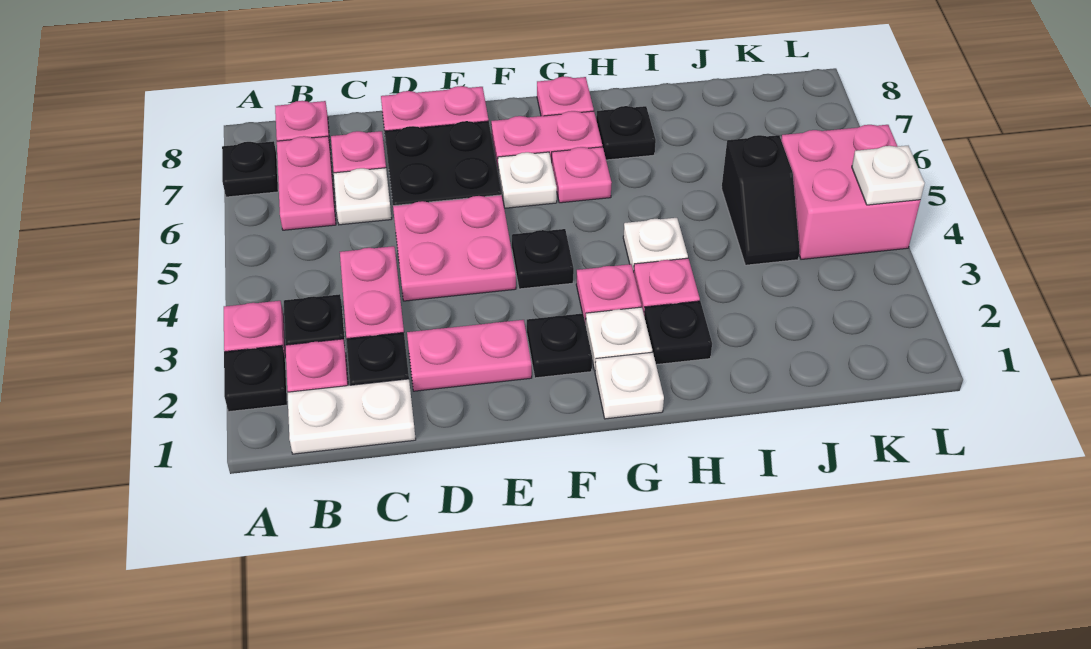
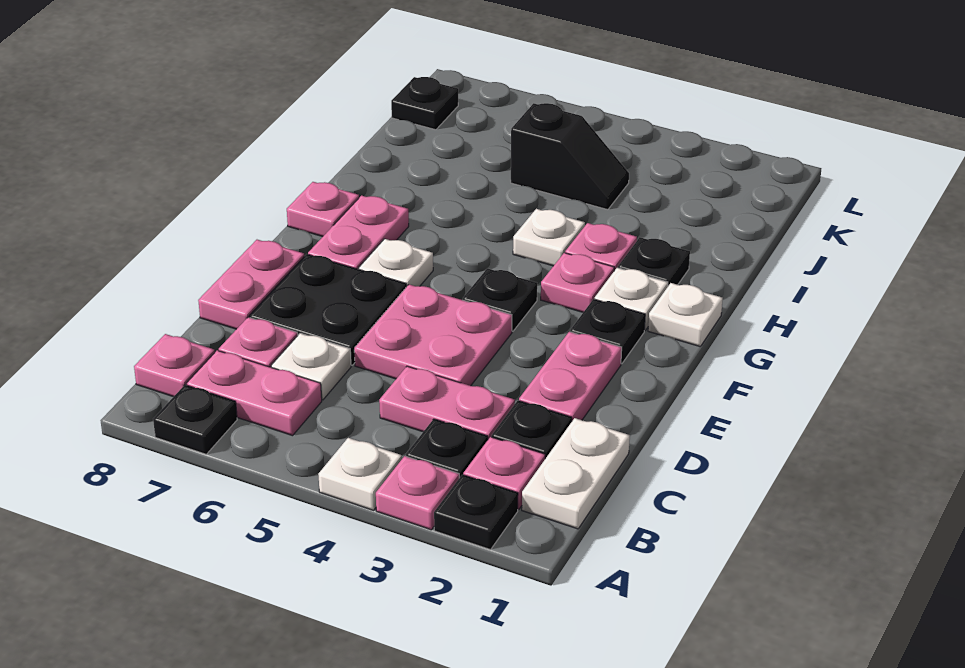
pink 1x1 plate [552,147,612,203] -> none
black 1x1 plate [596,106,656,160] -> black 1x1 plate moved to [391,77,458,130]
pink 2x2 brick [781,125,920,259] -> none
white 1x1 plate [852,146,925,205] -> white 1x1 plate moved to [318,438,402,510]

